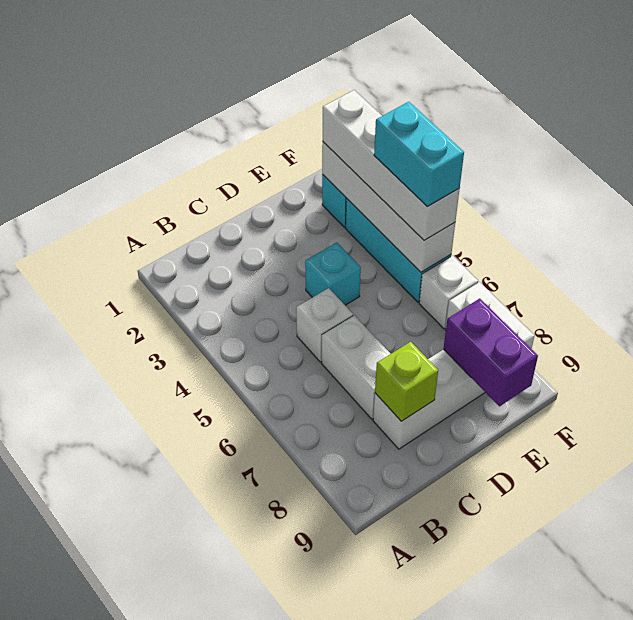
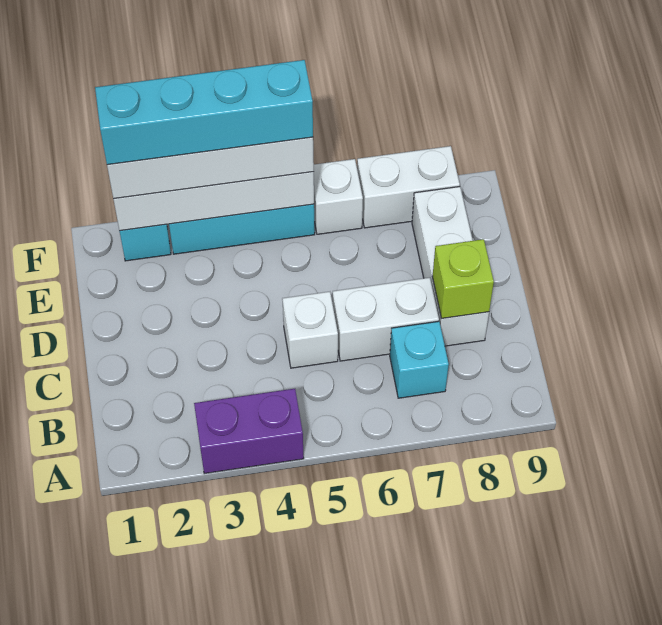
cyan 1x1 brick [305,243,361,305] -> cyan 1x1 brick moved to [390,321,449,398]
purple 1x2 brick [444,299,538,406] -> purple 1x2 brick moved to [194,389,304,474]
cyan 1x2 brick [374,102,464,207] -> cyan 1x4 brick [95,60,313,165]

